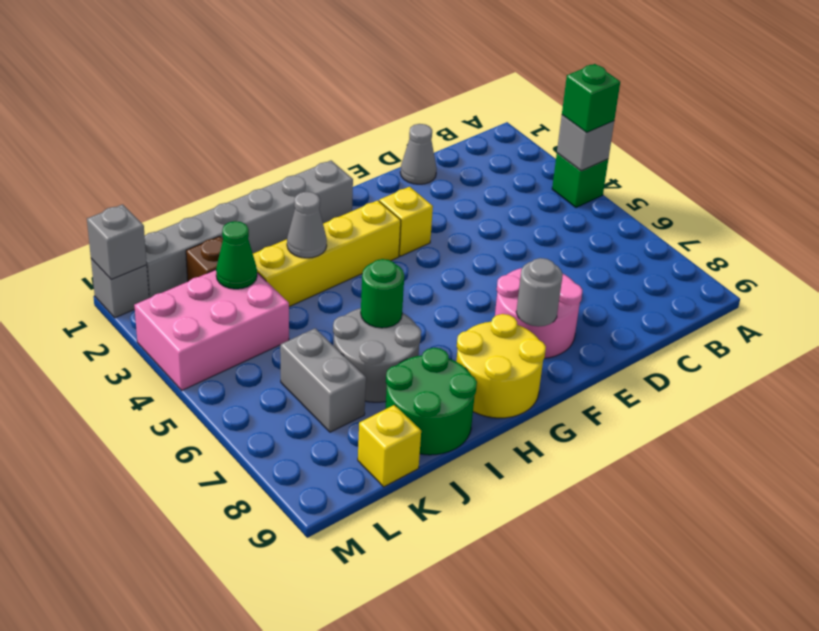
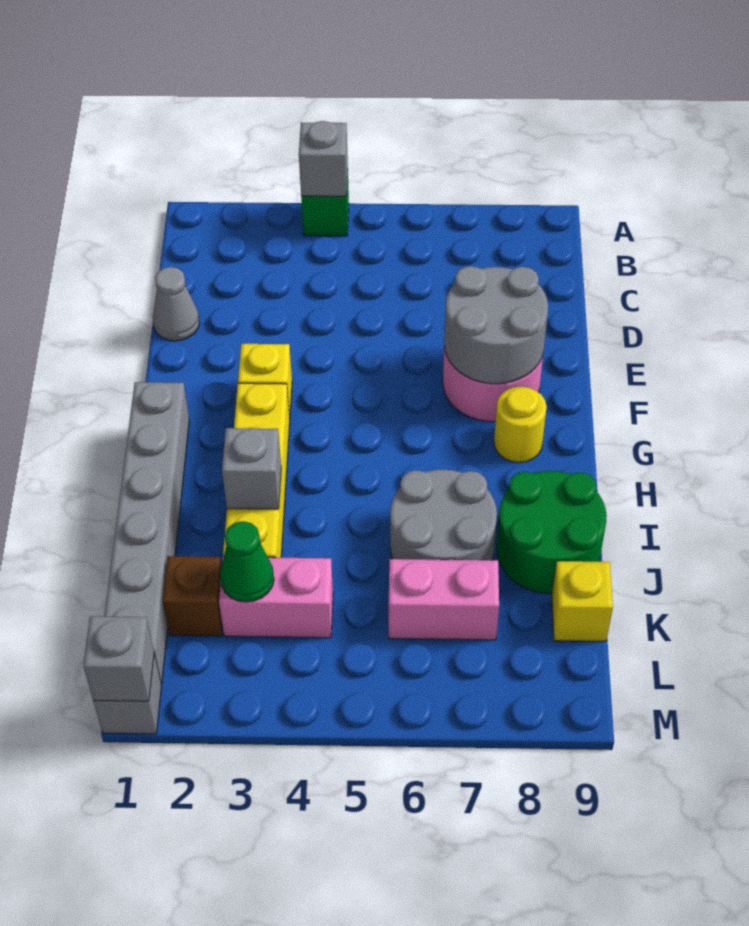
green 1x1 brick [562,64,620,133] -> none
grey 1x1 round brick [516,258,563,327] -> grey 2x2 round brick [444,266,548,384]
yellow 2x2 round brick [456,314,546,418] -> yellow 1x1 round brick [494,387,547,463]
grey 1x1 cone [287,192,327,258] -> grey 1x1 brick [222,428,281,509]
green 1x1 round brick [361,259,404,328] -> none
pink 2x3 brick [134,270,289,390] -> pink 1x2 brick [219,557,333,638]
grey 1x2 brick [280,328,366,432] -> pink 1x2 brick [389,559,499,640]

